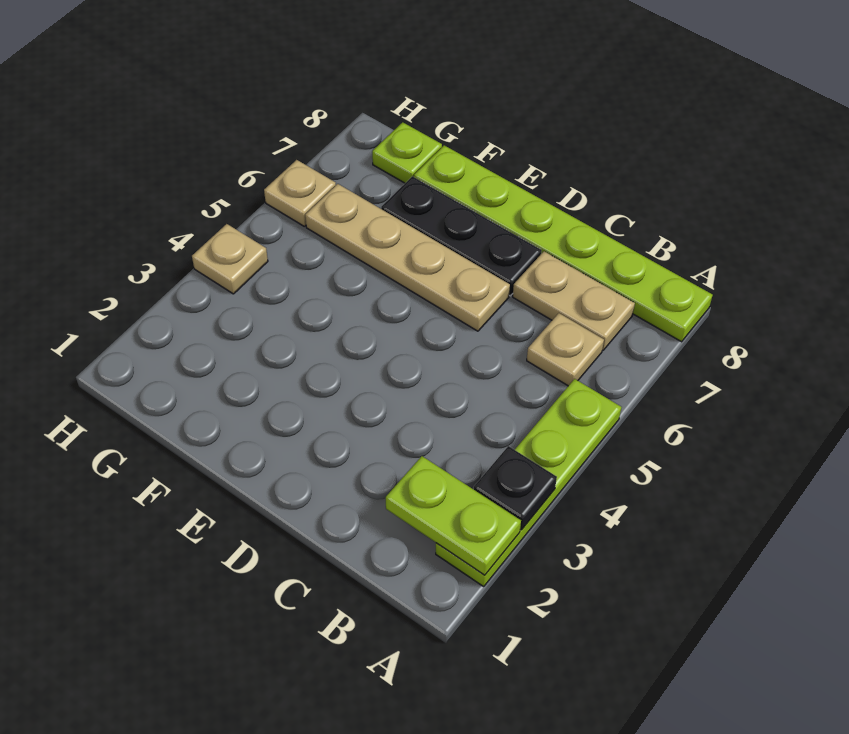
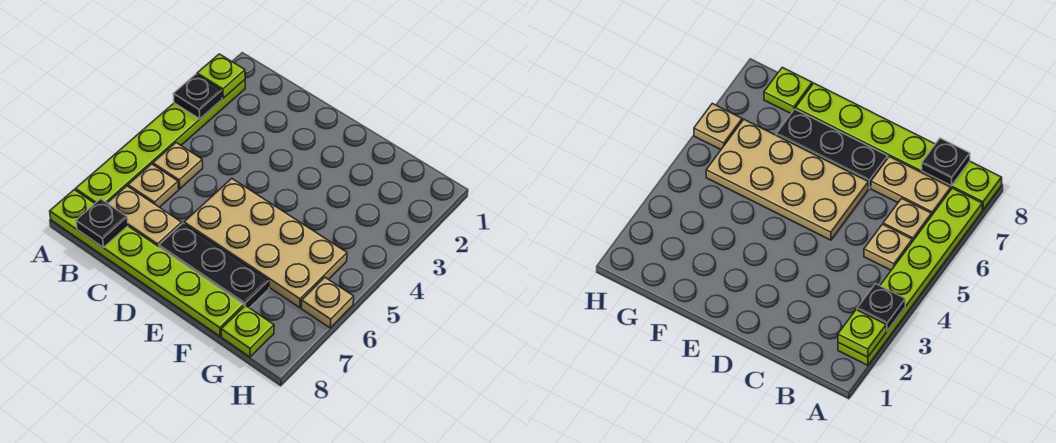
lime 1x4 plate [436,379,621,586] -> lime 1x6 plate [76,80,245,203]
lime 1x2 plate [386,456,521,575] -> lime 1x1 plate [197,54,245,98]
none -> black 1x1 plate [76,199,128,248]
tan 1x4 plate [305,184,510,331] -> tan 2x4 plate [184,179,347,308]
tan 1x1 plate [192,224,268,294] -> tan 1x1 plate moved to [153,143,203,189]

